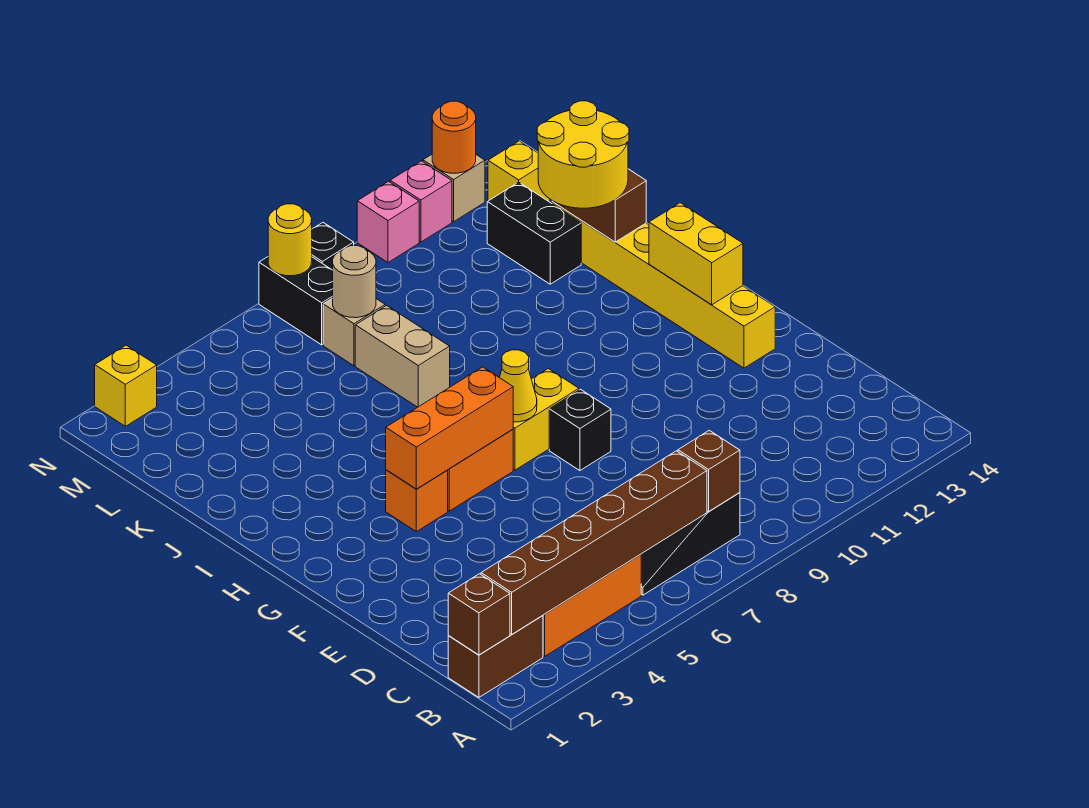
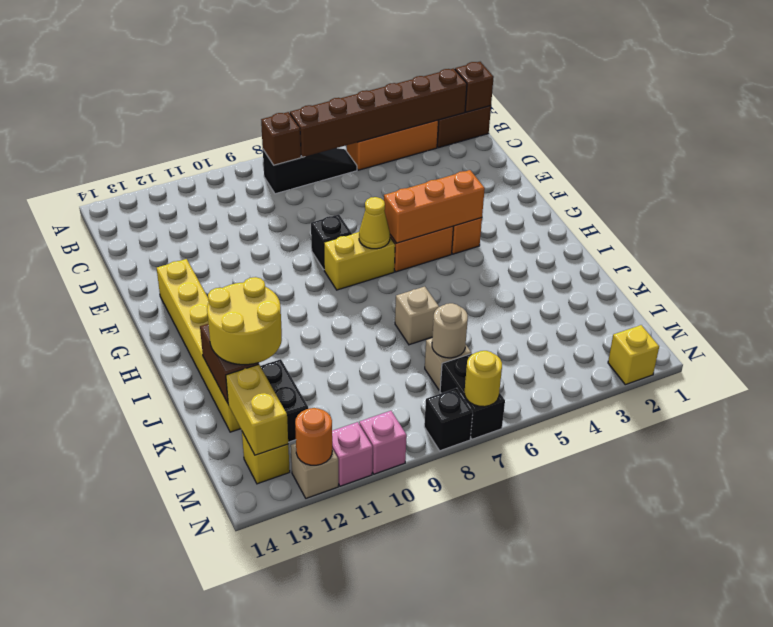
yellow 1x2 brick [649,203,743,305] -> yellow 1x2 brick moved to [226,364,288,455]
tan 1x2 brick [355,306,450,407] -> tan 1x1 brick [395,287,439,345]

